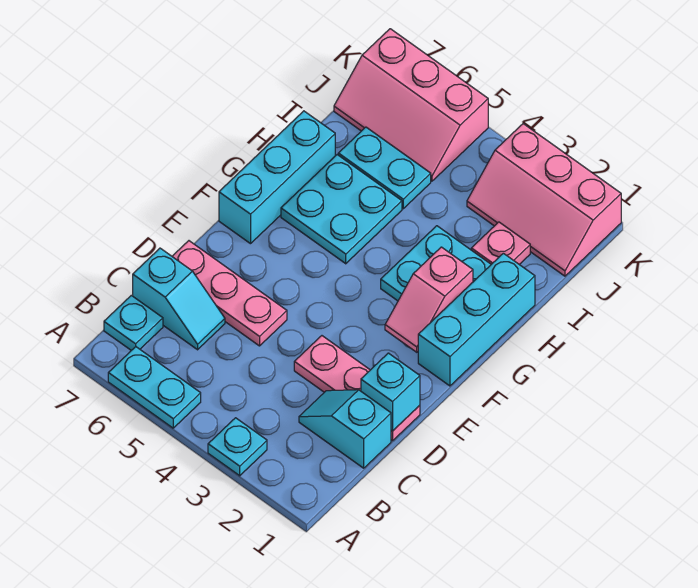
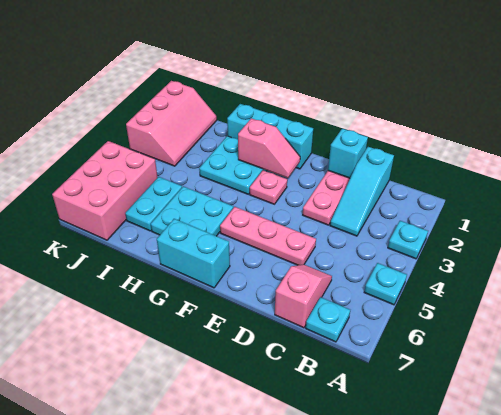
cyan 1x2 plate [108,347,201,428] -> cyan 1x1 plate [364,263,407,305]
cyan 1x2 slope [299,390,391,468] -> cyan 1x3 slope [330,147,394,236]
cyan 1x2 slope [133,248,225,350] -> pink 1x2 slope [275,264,332,328]
pink 1x3 plate [172,241,287,346] -> pink 1x3 plate turned to [220,207,316,265]
cyan 1x3 brick [219,111,335,244] -> cyan 1x2 brick [157,219,230,288]
pink 1x1 plate [471,222,530,264] -> pink 1x1 plate moved to [250,170,287,204]
pink 2x3 slope [334,29,488,181] -> pink 2x3 brick [52,141,158,240]

